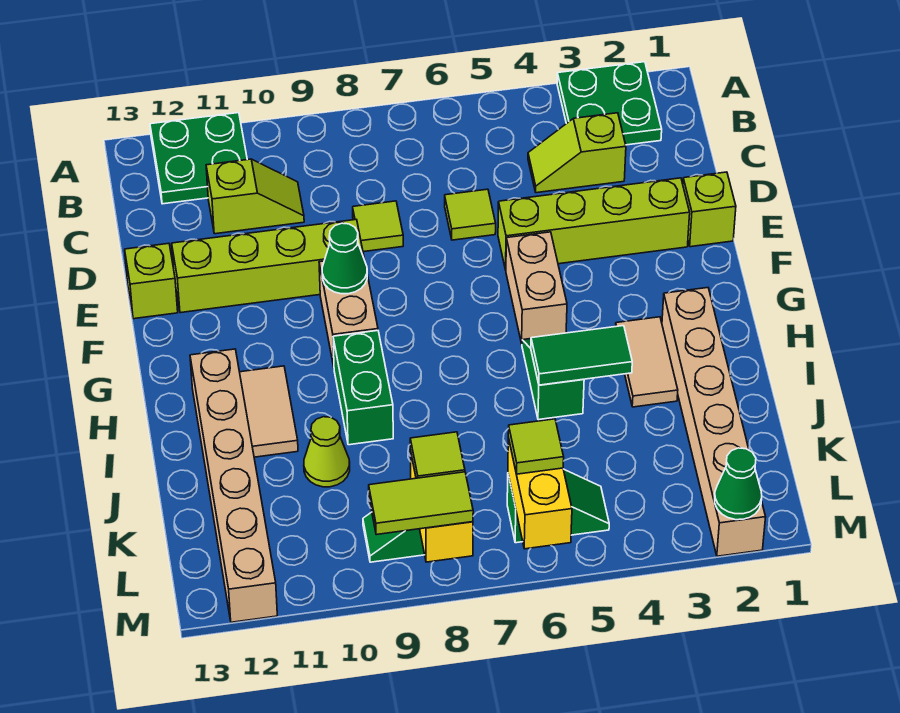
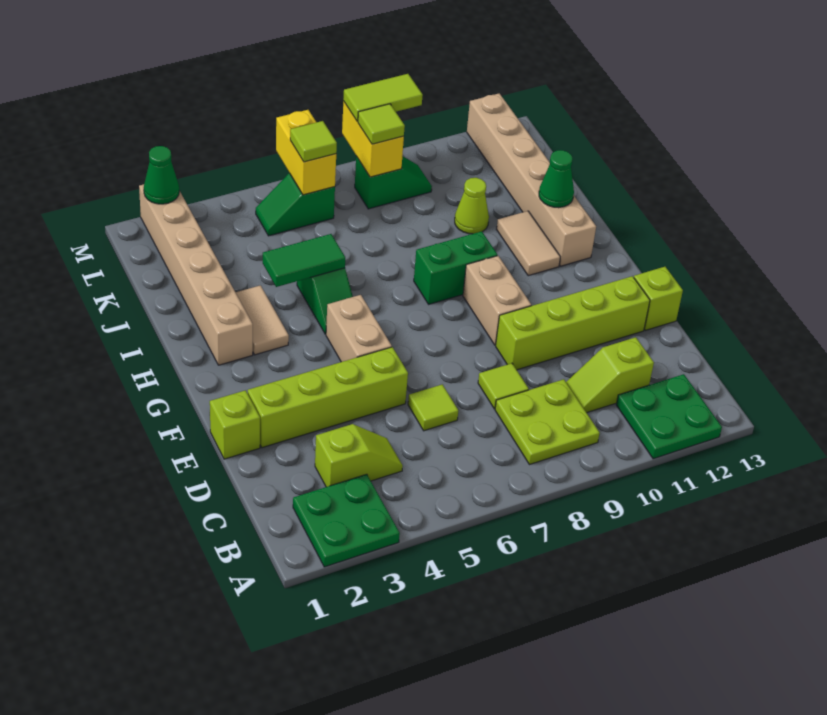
none -> lime 2x2 plate [495,379,600,465]
green 1x1 cone [322,223,367,294] -> green 1x1 cone moved to [539,150,574,208]
green 1x2 brick [333,331,393,445] -> green 1x2 brick turned to [414,231,497,304]

